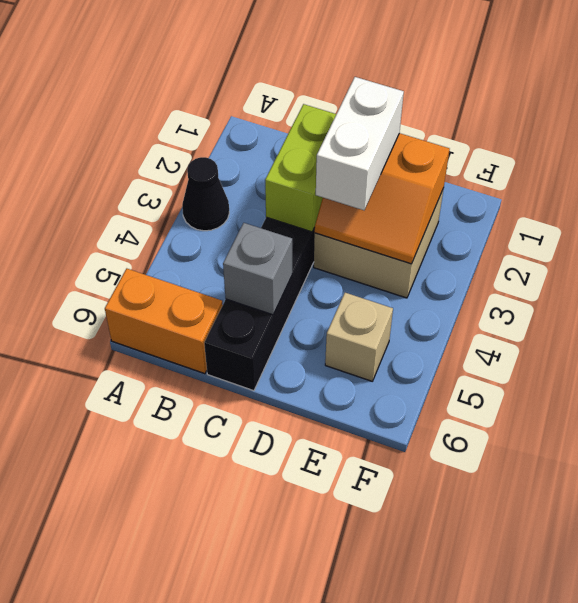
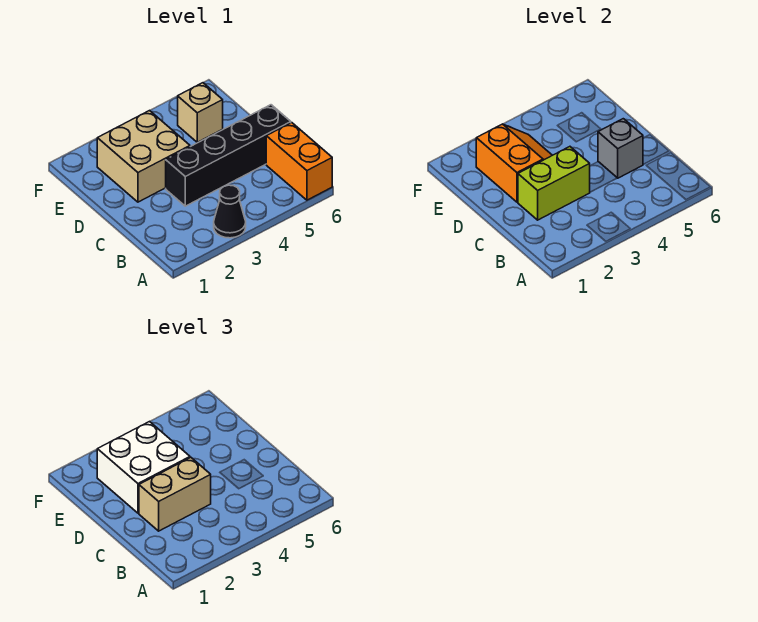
none -> tan 1x2 brick [139,458,211,531]
white 1x2 brick [316,77,404,210] -> white 2x2 brick [97,421,190,513]

